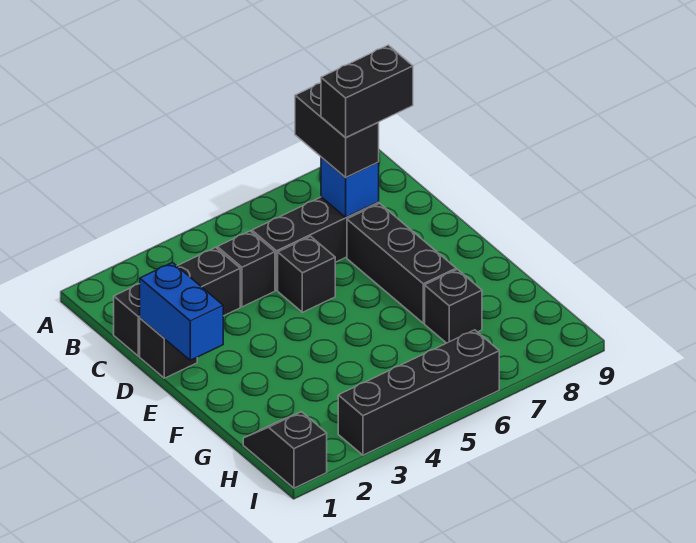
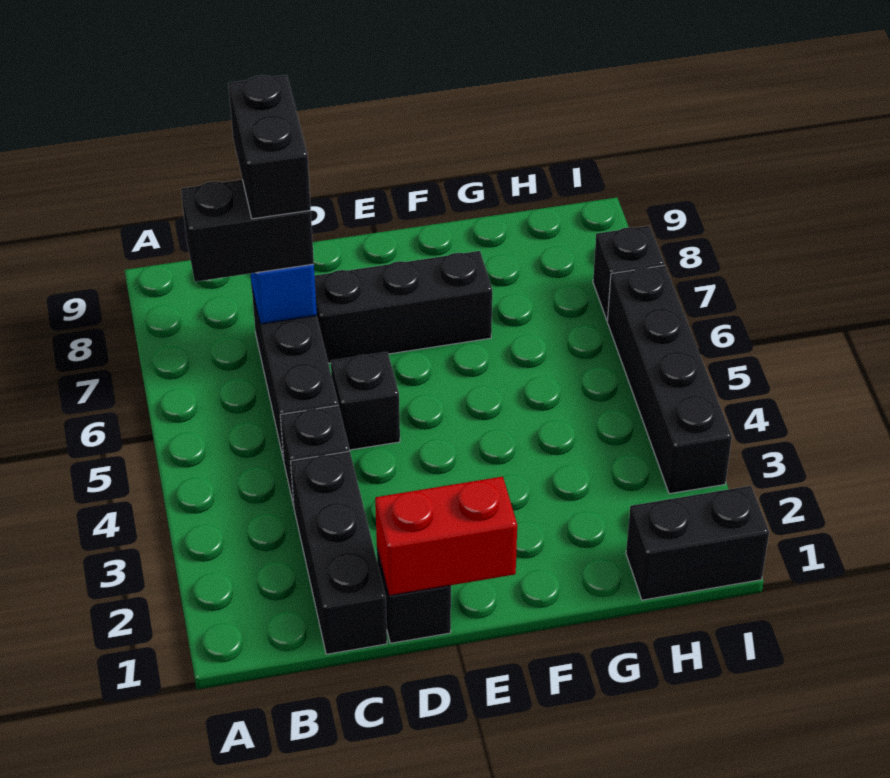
blue 1x2 brick [140,262,223,360] -> red 1x2 brick [375,477,517,596]
black 1x1 brick [425,269,482,343] -> black 1x1 brick moved to [593,226,664,320]
black 1x2 slope [243,412,327,488] -> black 1x2 brick [626,486,769,600]

